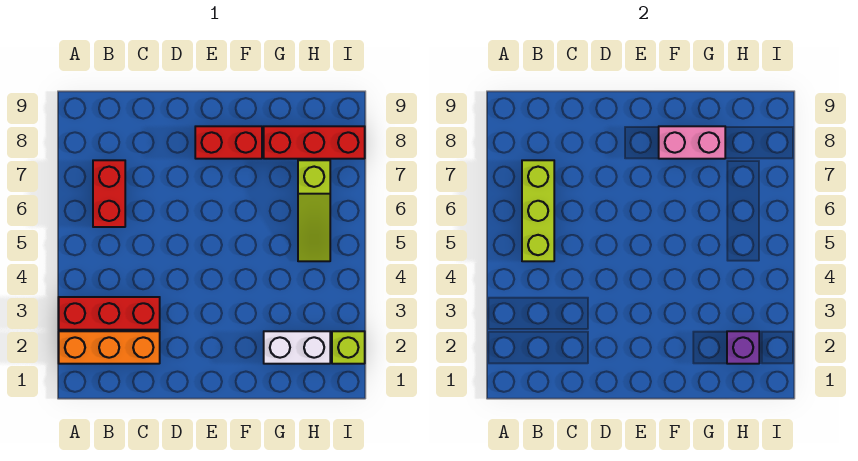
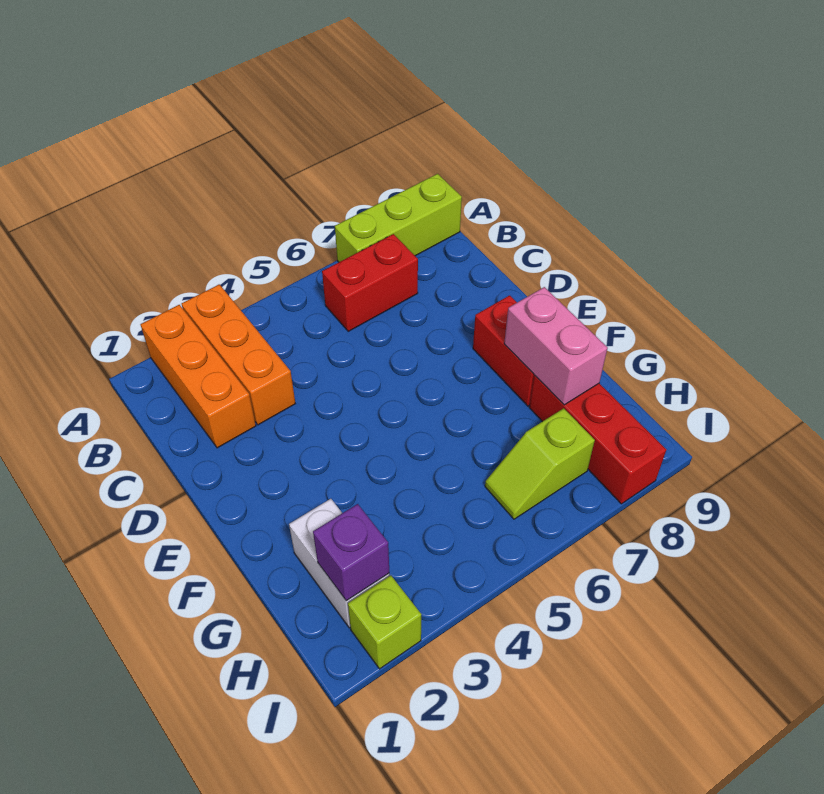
red 1x3 brick [59,297,160,330] -> orange 1x3 brick [182,284,295,425]
lime 1x3 brick [522,160,554,261] -> lime 1x3 brick moved to [335,174,462,262]
lime 1x3 slope [298,160,330,261] -> lime 1x2 slope [485,408,595,519]

